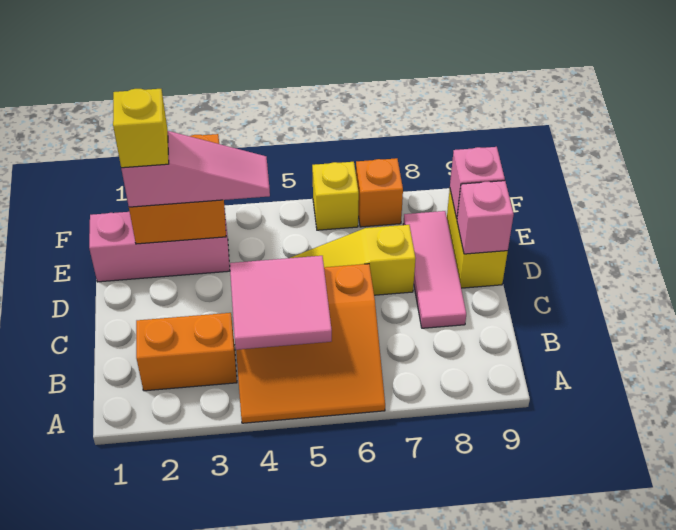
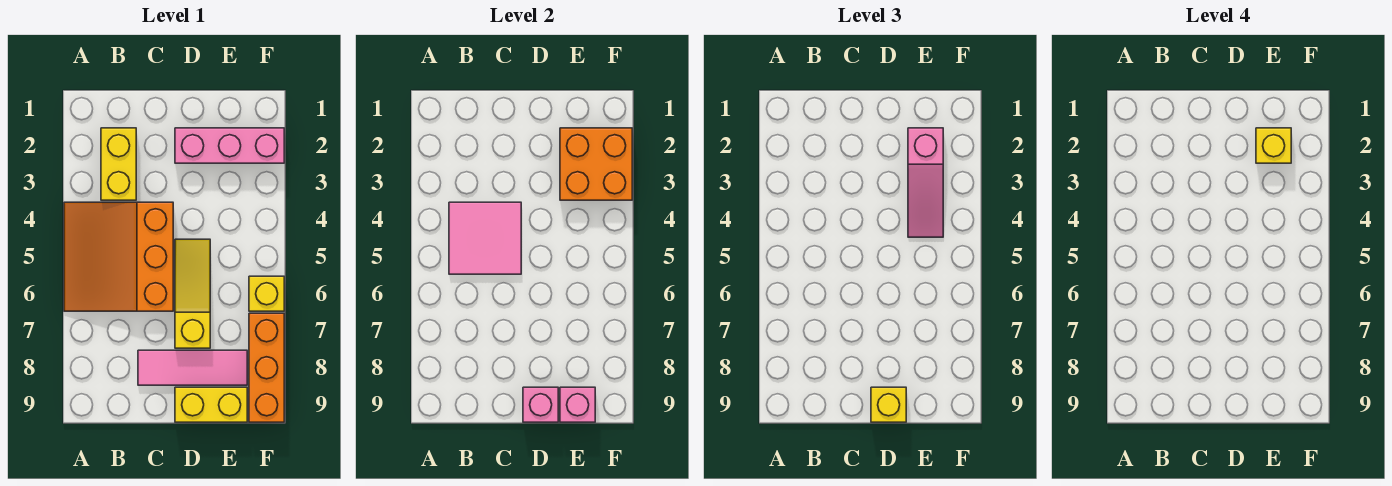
orange 1x2 brick [136,313,237,391] -> yellow 1x2 brick [101,128,136,200]
none -> yellow 1x1 brick [871,387,906,422]
pink 1x3 brick [89,207,230,282] -> pink 1x3 brick turned to [175,128,284,163]
orange 1x1 brick [356,158,403,227] -> orange 1x3 brick [249,313,284,422]

